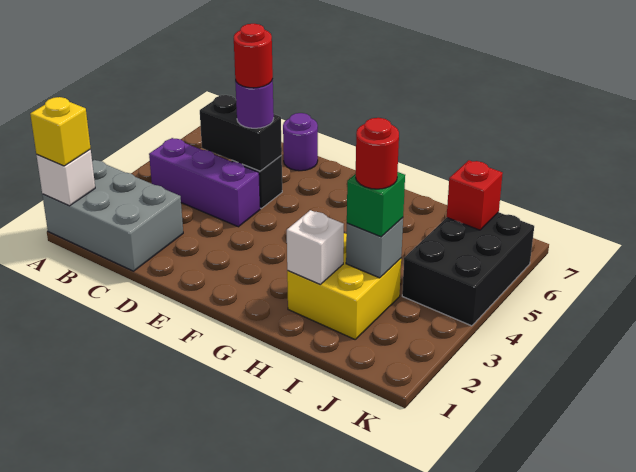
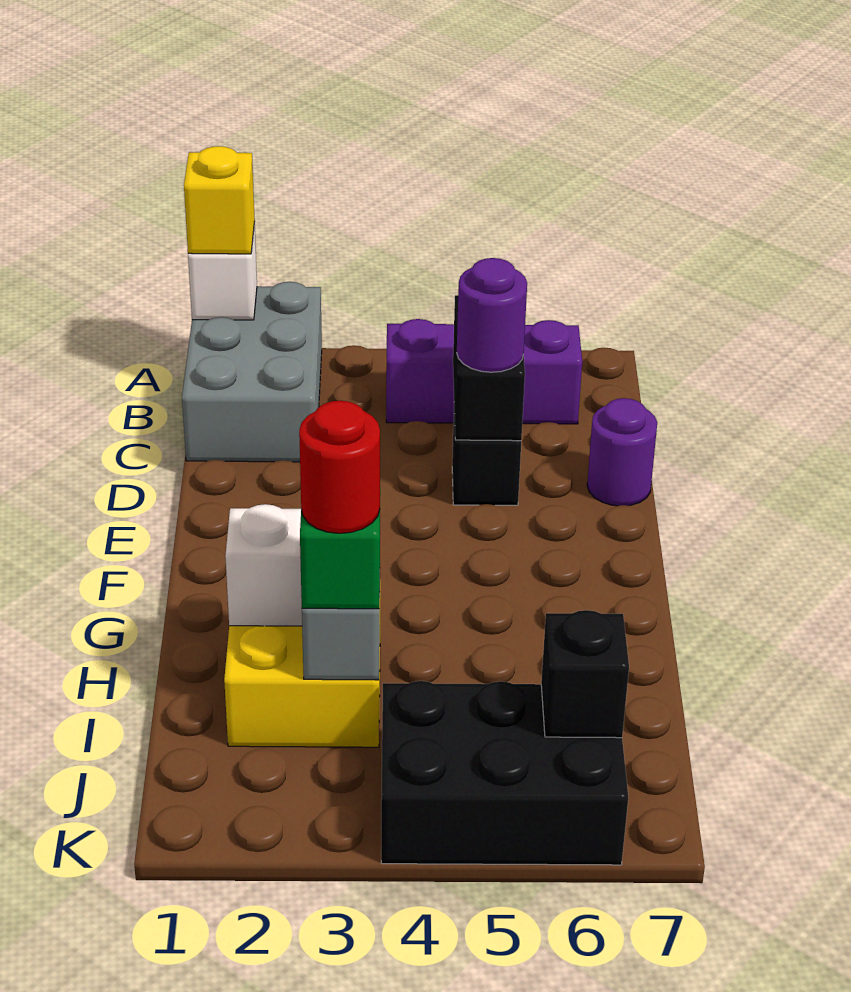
purple 1x3 brick [149,138,260,227] -> purple 1x3 brick turned to [386,319,582,424]
red 1x1 round brick [234,24,273,88] -> none
red 1x1 brick [447,160,503,230] -> black 1x1 brick [541,610,629,738]

